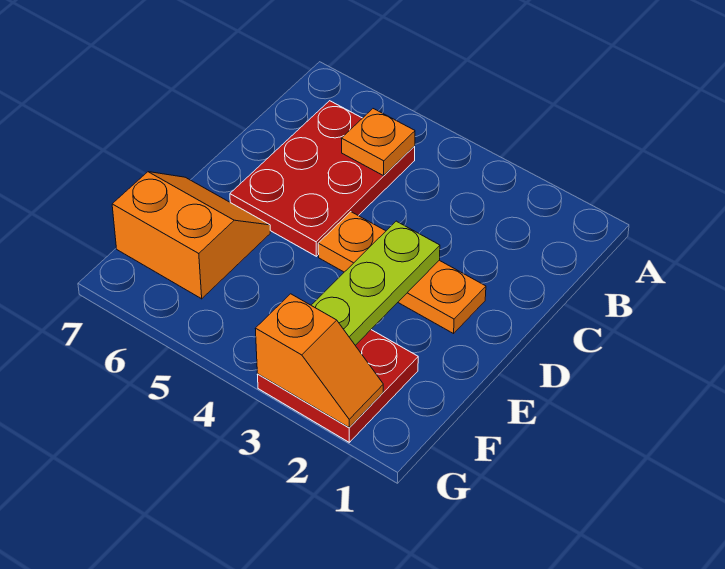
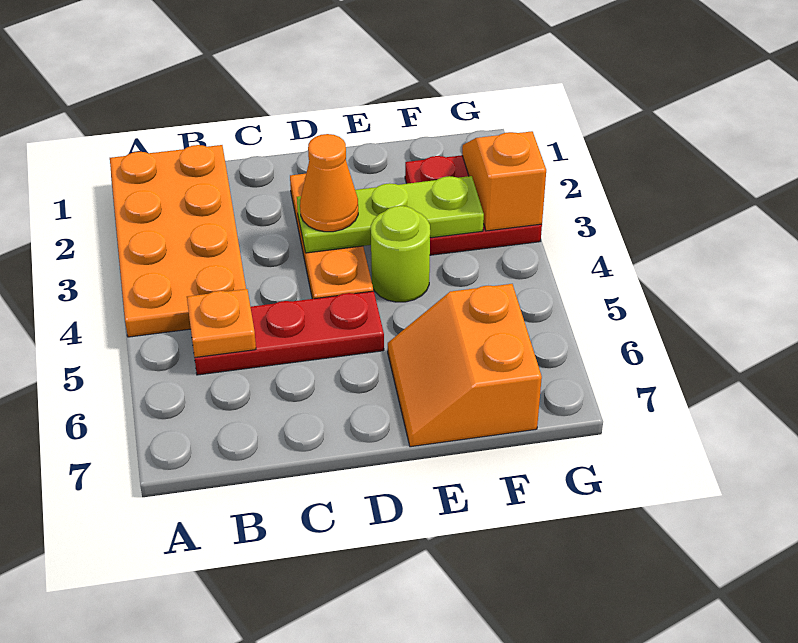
none -> orange 2x4 plate [110,145,246,337]
red 2x3 plate [230,101,415,256] -> red 1x3 plate [195,291,384,375]
none -> orange 1x1 cone [300,134,358,232]
none -> lime 1x1 round brick [371,206,430,302]

